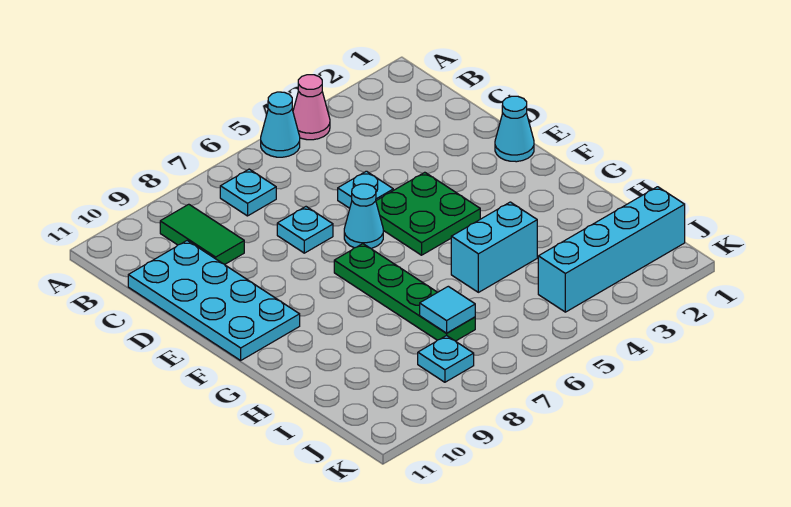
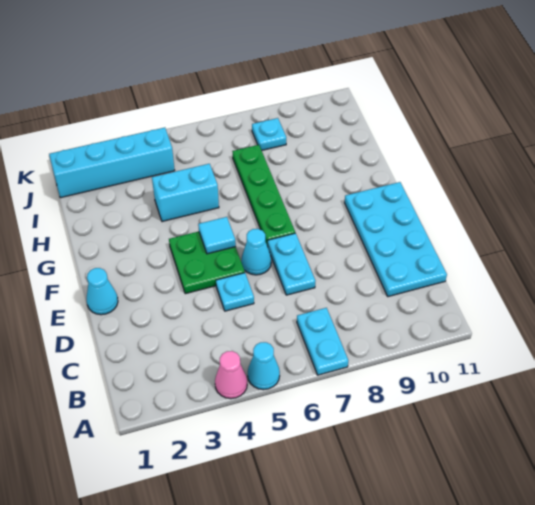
cyan 1x1 plate [220,169,276,216] -> cyan 1x2 plate [297,308,348,375]
green 1x2 tile [160,204,244,265] -> none
cyan 1x1 plate [277,207,333,253] -> cyan 1x2 plate [267,233,315,295]
cyan 1x1 tile [420,286,475,333] -> cyan 1x1 tile moved to [198,217,236,254]

